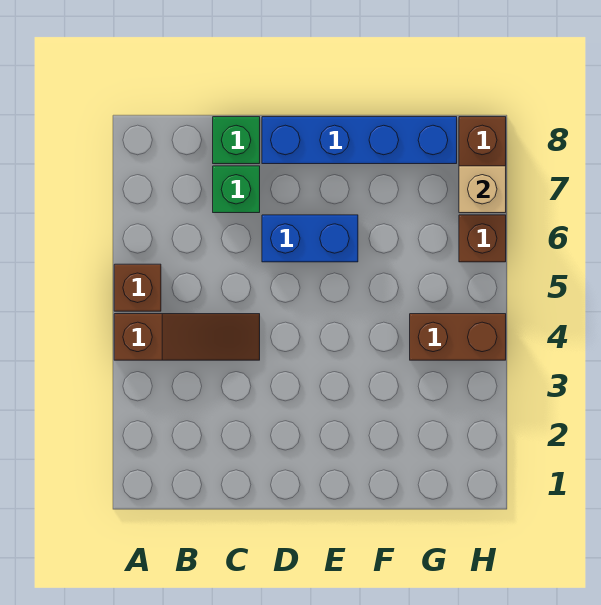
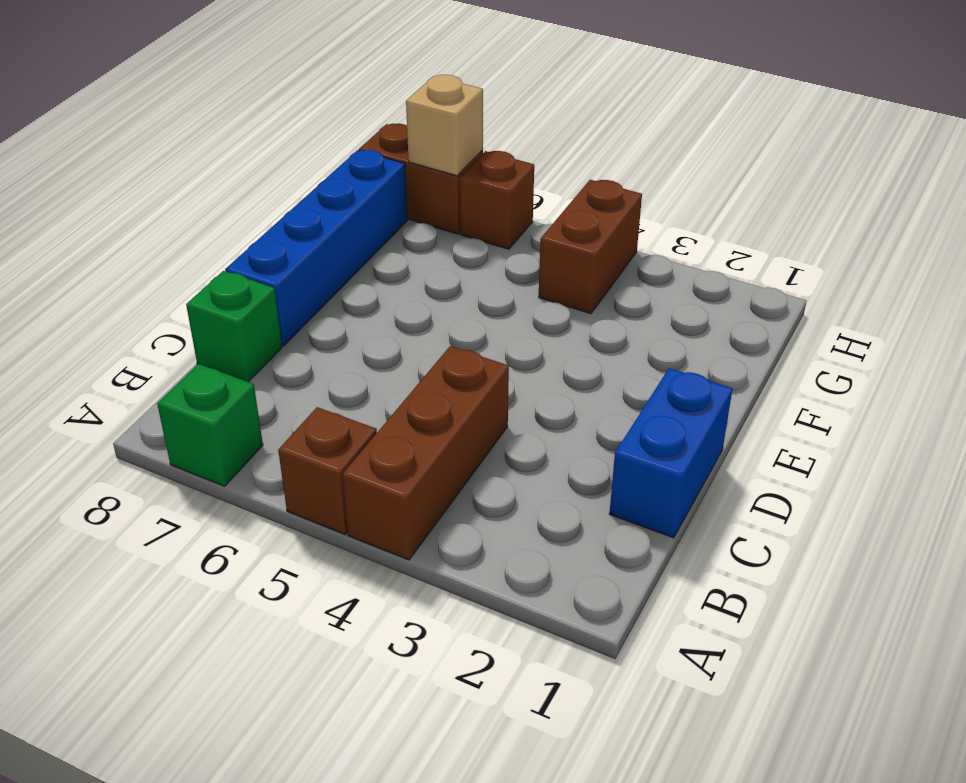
brown 1x3 slope [114,314,260,360] -> brown 1x3 brick [342,346,509,560]
green 1x1 brick [213,166,260,213] -> green 1x1 brick moved to [157,364,263,486]
blue 1x2 brick [262,215,358,262] -> blue 1x2 brick moved to [609,368,733,538]

